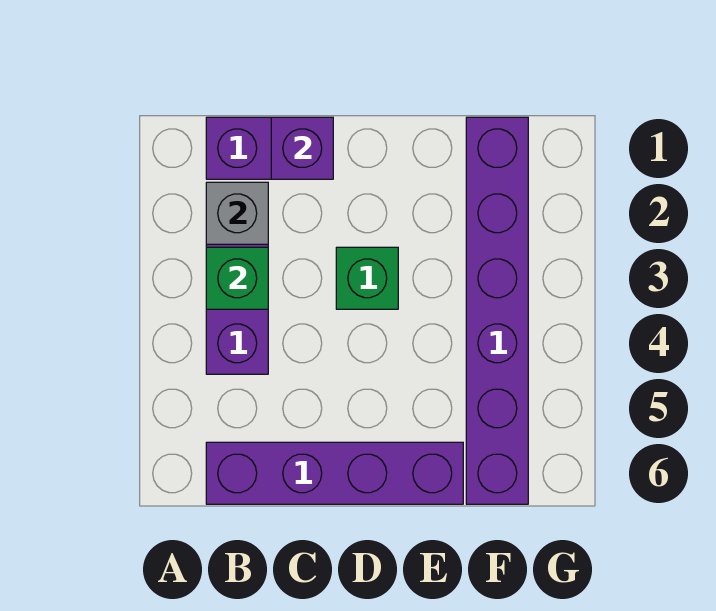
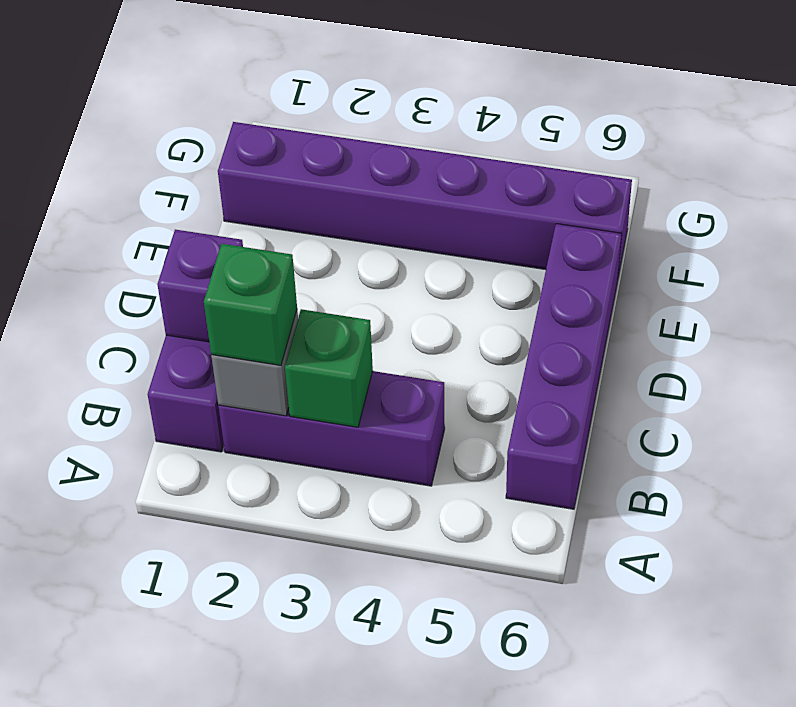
green 1x1 brick [336,247,398,309] -> green 1x1 brick moved to [204,244,297,365]

